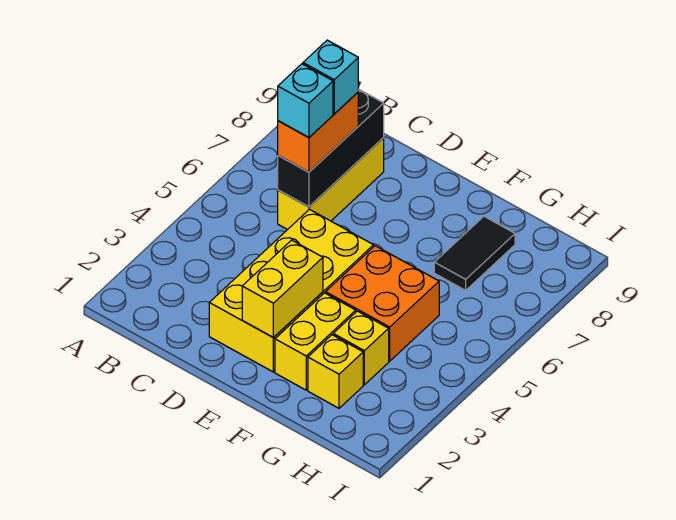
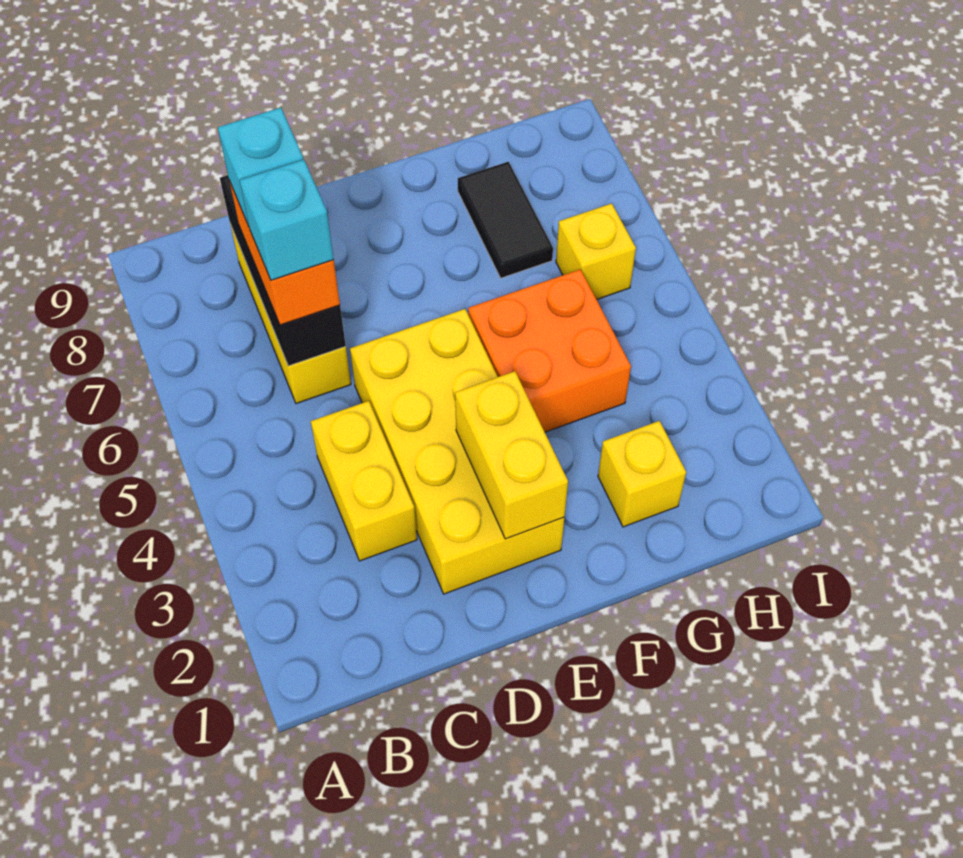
yellow 1x2 brick [275,293,356,390] -> yellow 1x2 brick moved to [311,401,417,561]
yellow 1x1 brick [333,311,389,385] -> yellow 1x1 brick moved to [556,203,636,299]

